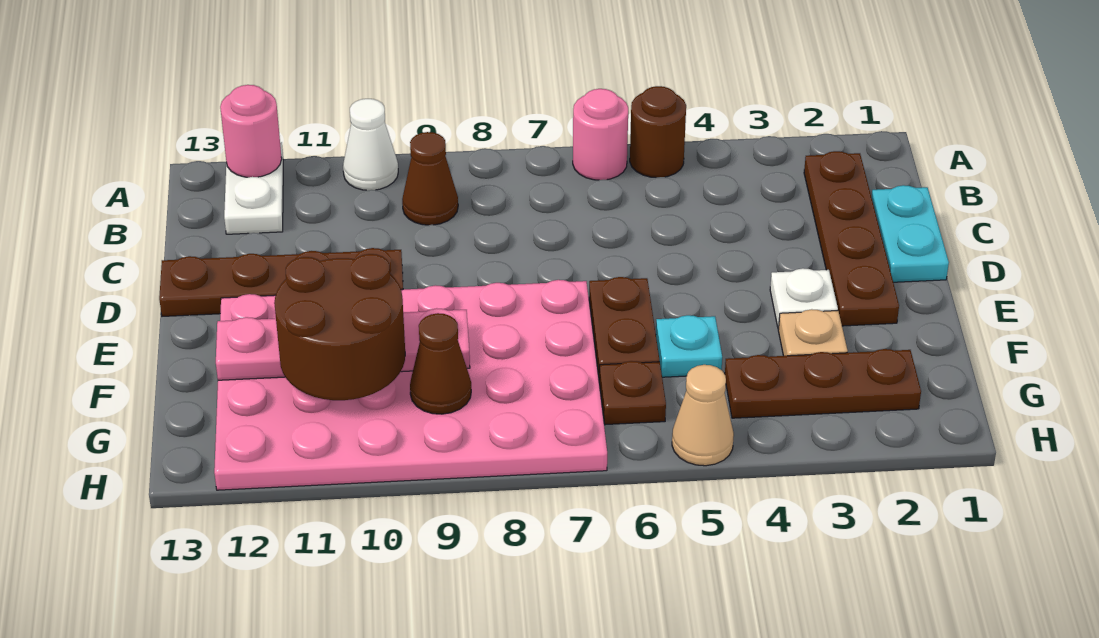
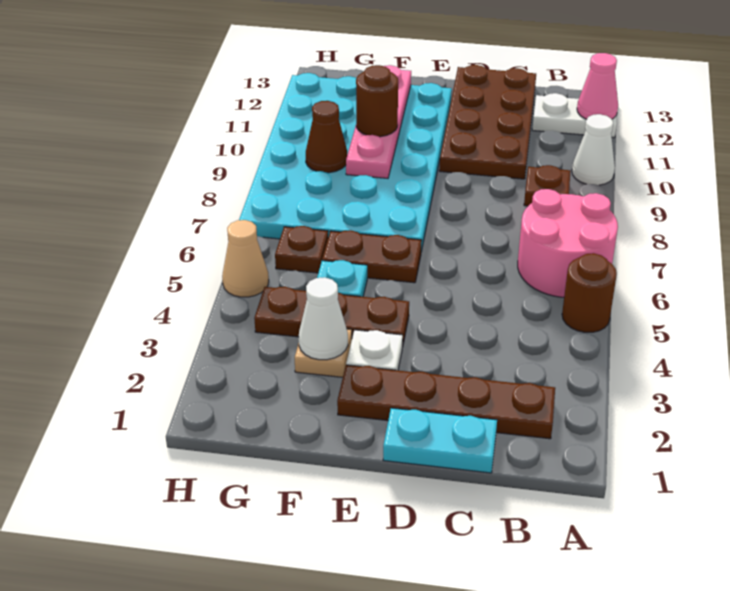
pink 1x1 round brick [573,89,628,180] -> pink 2x2 round brick [518,189,618,297]
pink 1x1 round brick [220,85,282,177] -> pink 1x1 cone [577,53,618,119]
brown 1x1 cone [402,132,458,225] -> brown 1x1 plate [524,165,571,206]
brown 1x4 plate [159,248,403,316] -> brown 2x4 plate [439,65,536,179]
pink 4x6 plate [214,280,607,490] -> cyan 4x6 plate [239,73,452,252]
none -> white 1x1 cone [299,277,348,360]
brown 2x2 round brick [274,254,405,400] -> brown 1x1 round brick [356,65,398,137]
brown 1x3 plate [725,349,921,418] -> brown 1x3 plate turned to [254,287,409,347]

